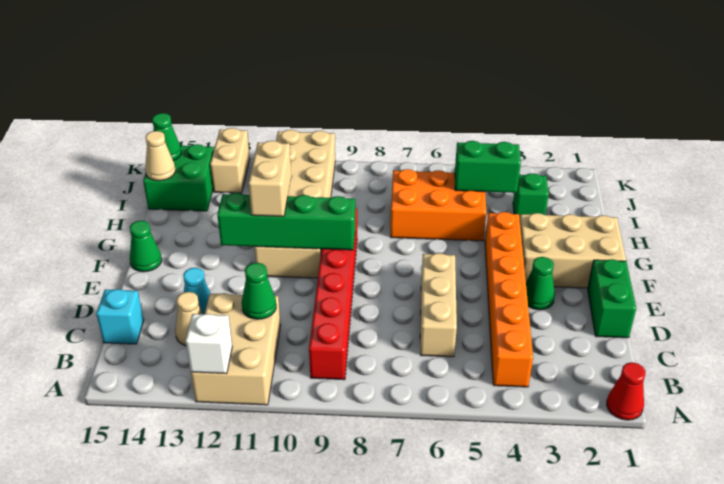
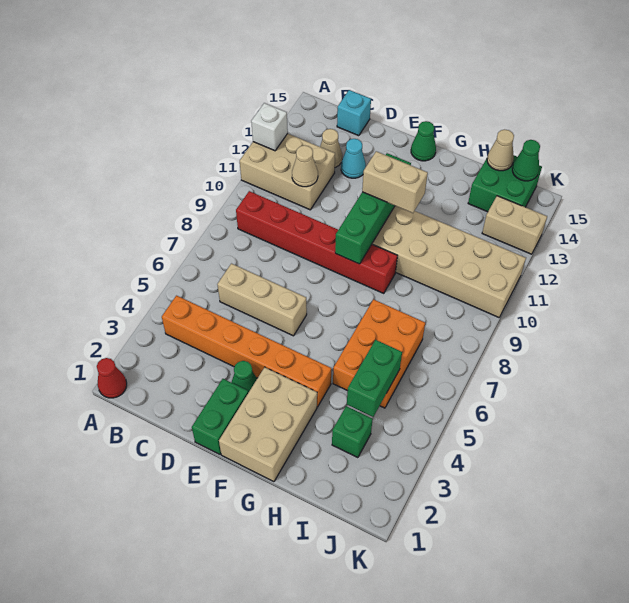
green 1x1 cone [242,263,276,319] -> tan 1x1 cone [292,145,318,187]
green 1x2 brick [588,259,636,338] -> green 1x2 brick turned to [192,379,248,454]

